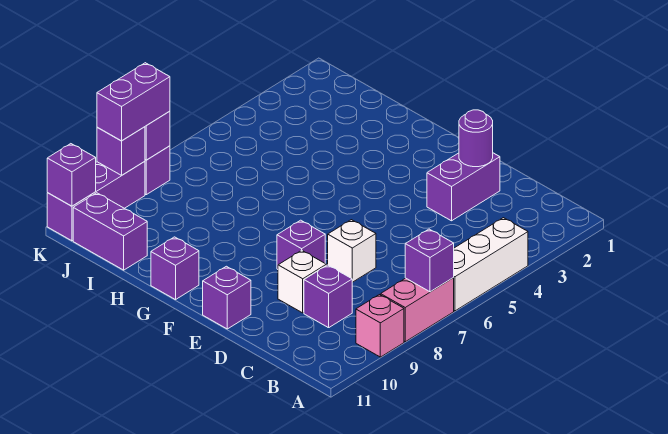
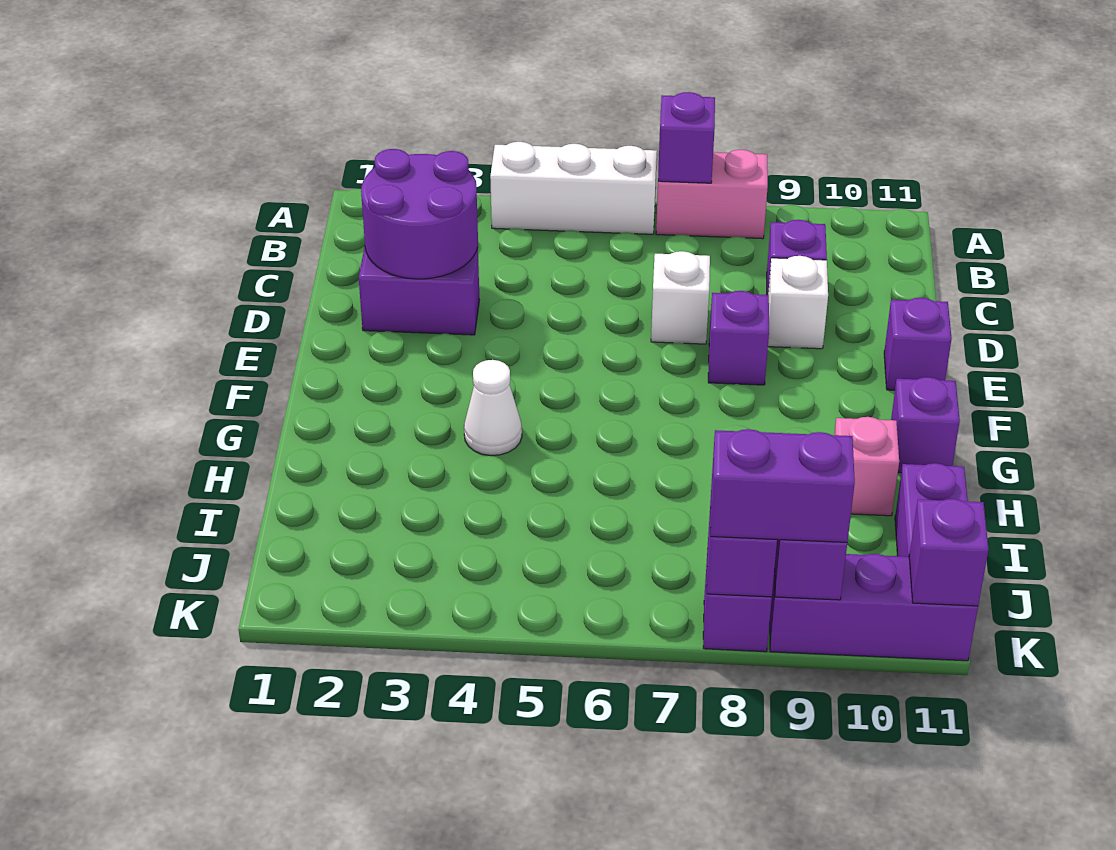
pink 1x1 brick [356,295,404,357] -> pink 1x1 brick moved to [834,417,899,516]
purple 1x1 round brick [459,110,493,167] -> purple 2x2 round brick [361,149,478,279]
none -> white 1x1 cone [464,360,522,455]

